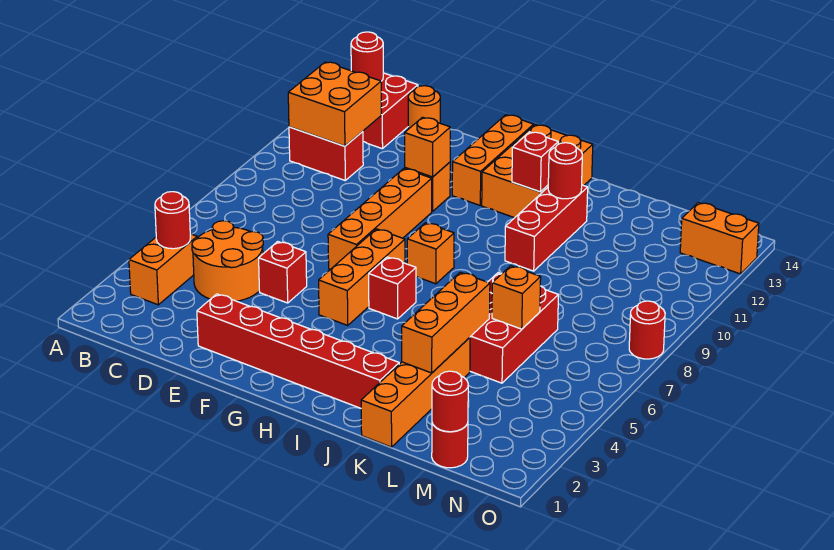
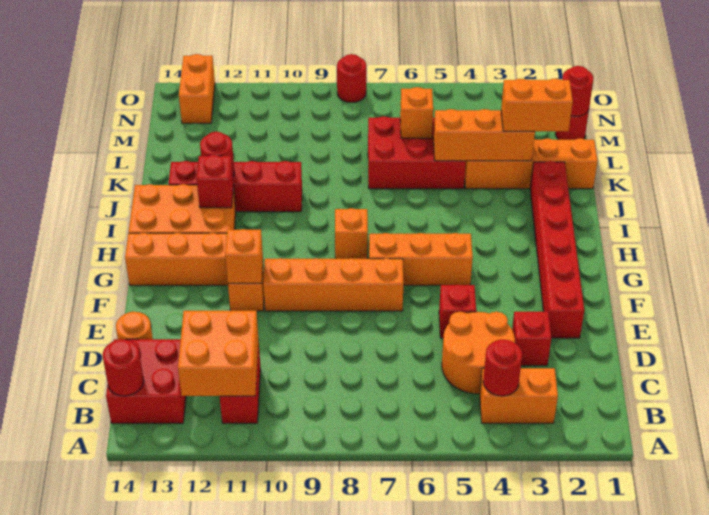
red 1x1 brick [369,257,416,319] -> red 1x1 brick moved to [512,312,551,366]
red 1x3 brick [505,185,588,271] -> red 1x4 brick [169,161,302,212]
none -> orange 1x2 brick [501,79,573,132]

